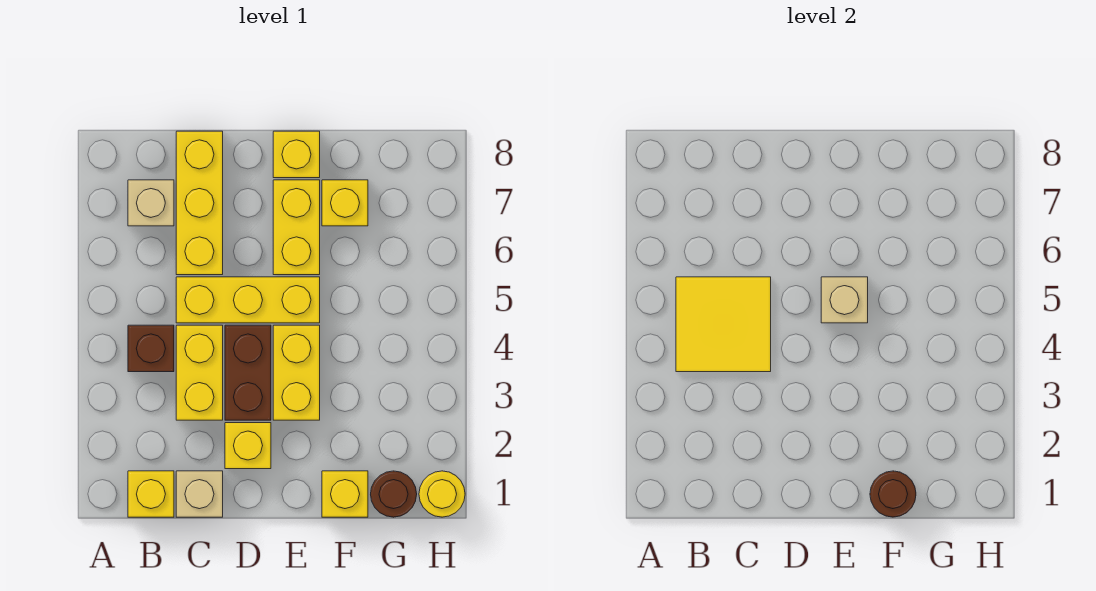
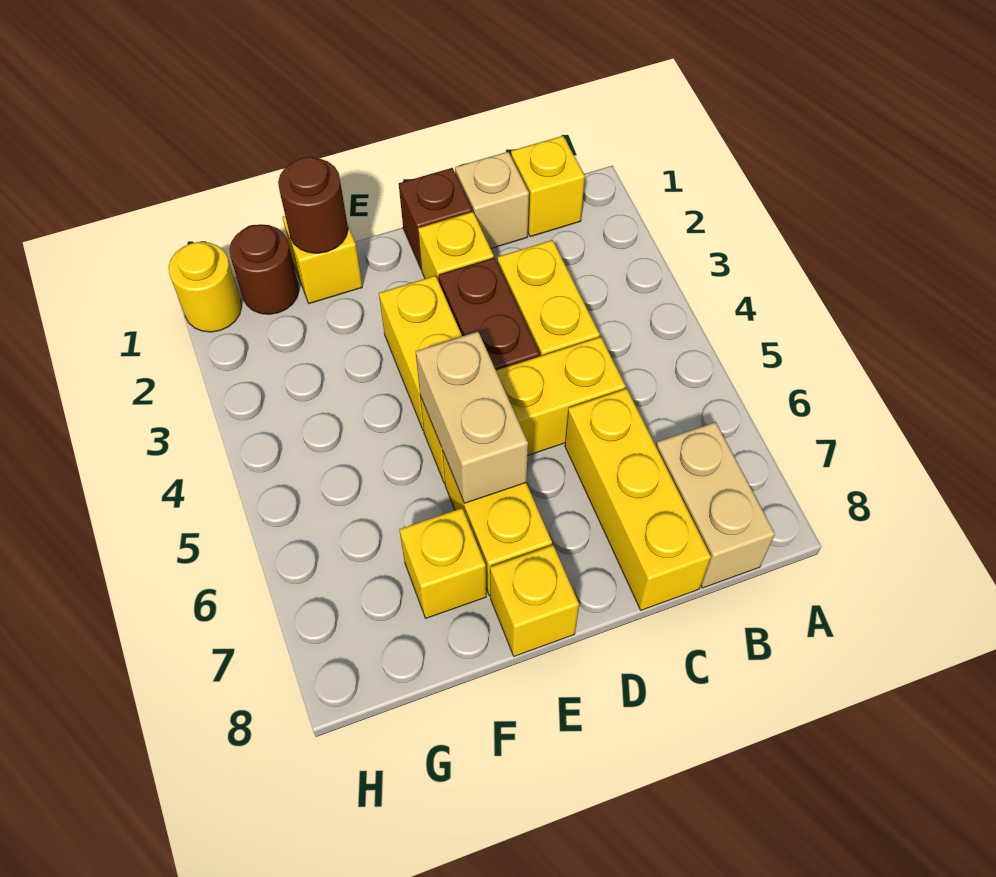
brown 1x1 brick [128,325,174,372] -> brown 1x1 brick moved to [399,168,472,270]
yellow 2x2 tile [676,277,771,372] -> none
tan 1x1 brick [128,180,174,226] -> tan 1x2 brick [656,422,775,588]
tan 1x1 brick [821,277,868,323] -> tan 1x2 brick [416,332,528,503]

